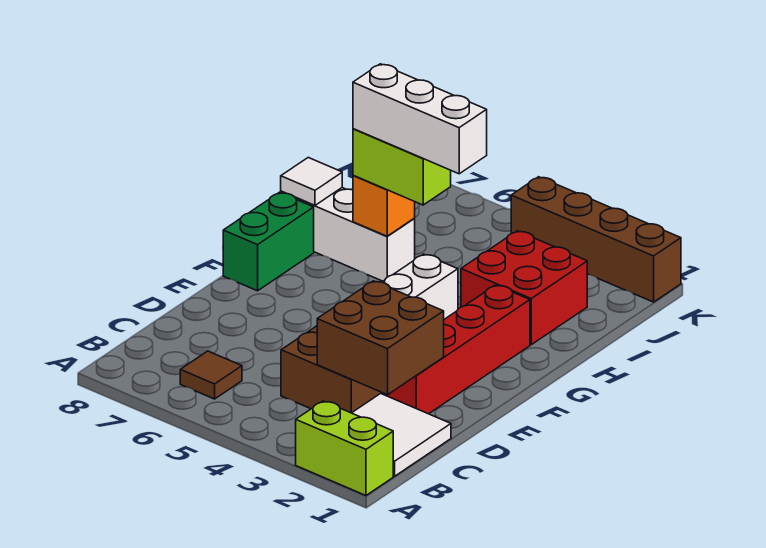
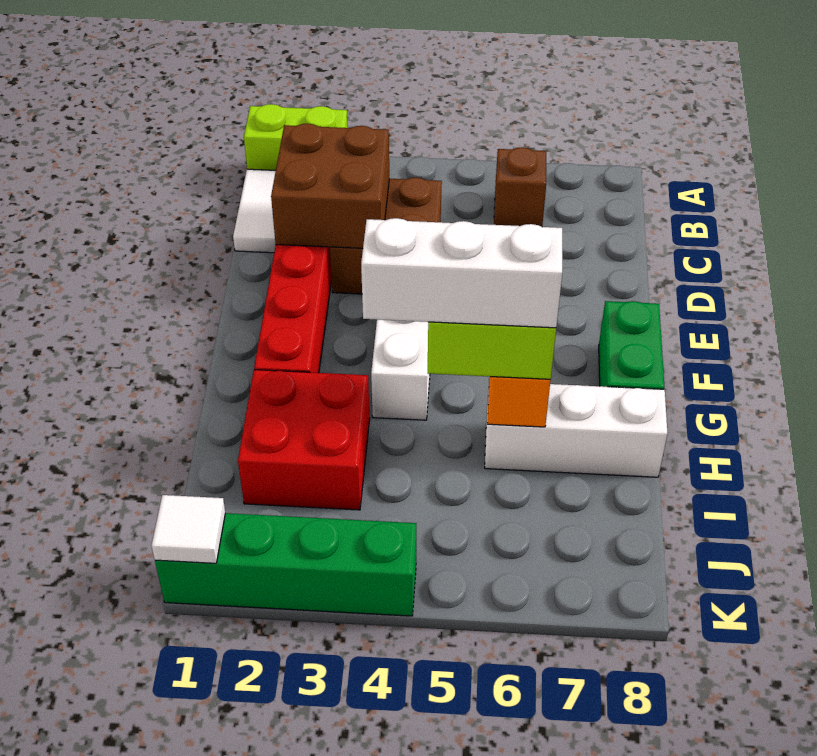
brown 1x1 tile [180,351,242,399] -> brown 1x1 brick [494,147,546,227]
white 1x1 tile [281,158,342,205] -> white 1x1 tile moved to [152,495,225,563]
brown 1x4 brick [511,177,681,302] -> green 1x4 brick [155,513,416,616]

